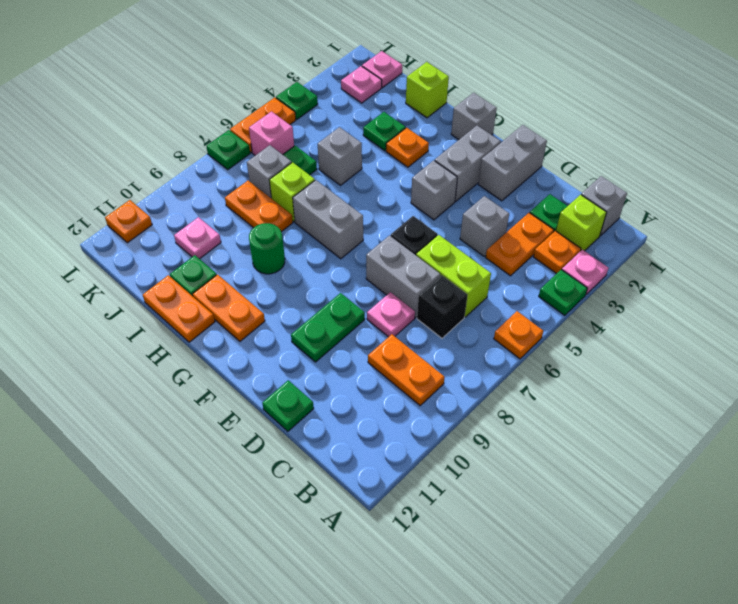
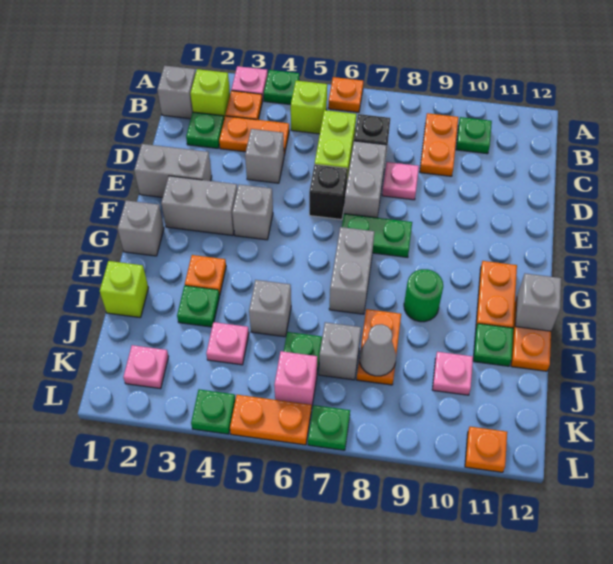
green 1x1 plate [262,380,314,431] -> green 1x1 plate moved to [456,117,492,154]
green 1x2 plate [291,293,365,362] -> green 1x2 plate moved to [342,214,412,257]
none -> grey 1x1 brick [515,273,561,331]
lime 1x1 brick [269,162,315,222] -> lime 1x1 brick moved to [291,81,327,134]
none -> grey 1x1 cone [359,324,396,376]
pink 1x1 plate [362,51,402,87] -> pink 1x1 plate moved to [206,322,249,365]

